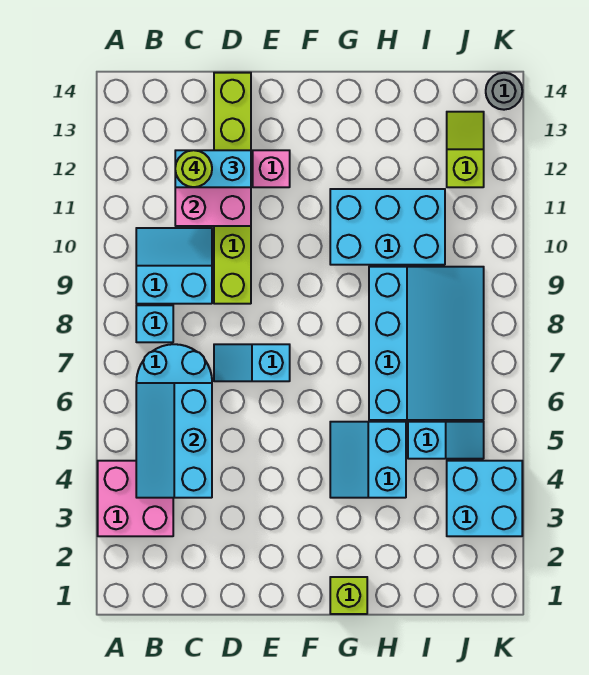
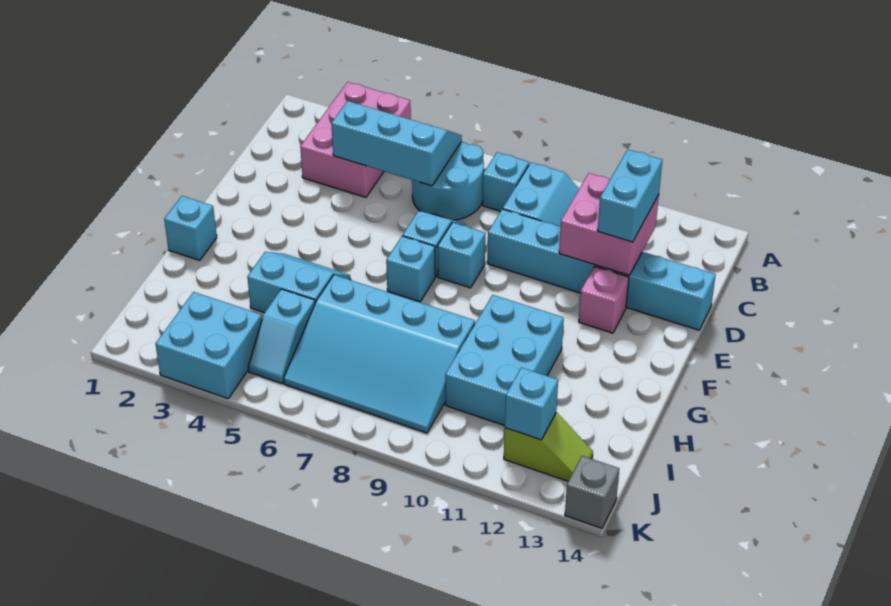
pink 2x2 brick [98,461,173,536] -> pink 2x3 brick [300,82,411,197]
lime 1x1 round brick [175,150,212,187] -> none
lime 1x6 brick [214,73,251,304] -> cyan 1x6 brick [487,209,716,330]
none -> cyan 1x1 brick [437,222,486,288]
none -> cyan 1x1 brick [386,236,435,302]
lime 1x1 brick [330,577,367,614] -> cyan 1x1 brick [164,196,217,260]
none -> cyan 1x1 brick [505,367,558,440]
grey 1x1 round brick [486,73,522,110] -> grey 1x1 brick [565,456,619,528]

